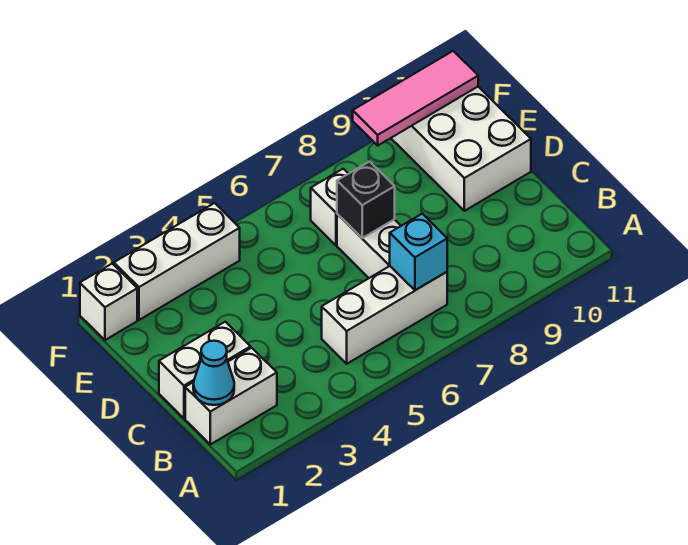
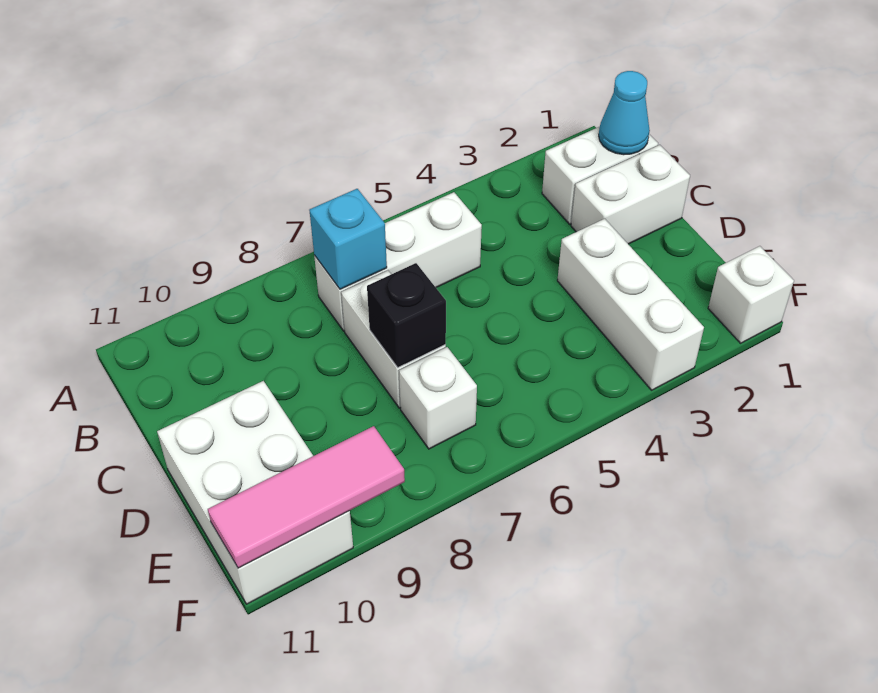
white 1x3 brick [114,203,240,320] -> white 1x3 brick turned to [557,219,704,390]

